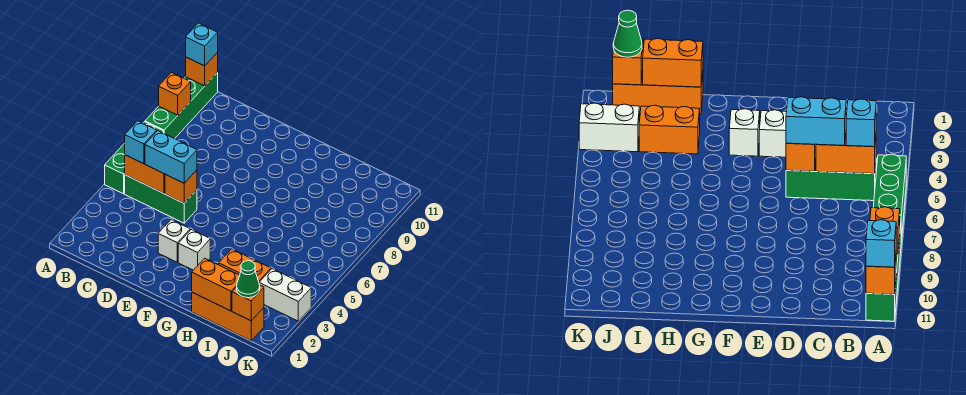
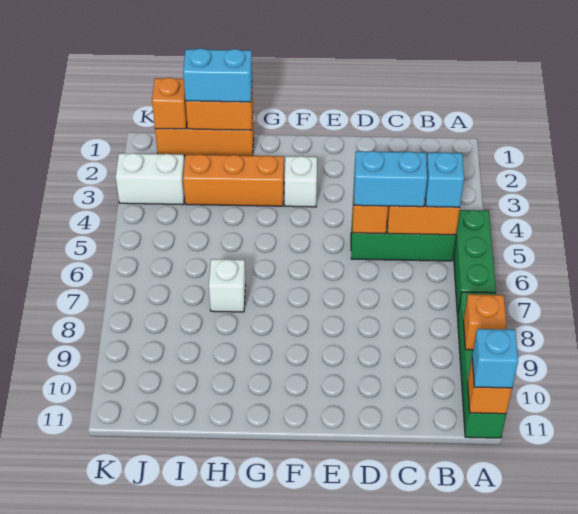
white 1x1 brick [158,220,190,262] -> white 1x1 brick moved to [209,259,246,312]
none -> cyan 1x2 brick [183,48,252,102]
orange 1x2 brick [219,249,271,282] -> orange 1x3 brick [183,154,284,206]
green 1x1 cone [237,261,260,298] -> none

